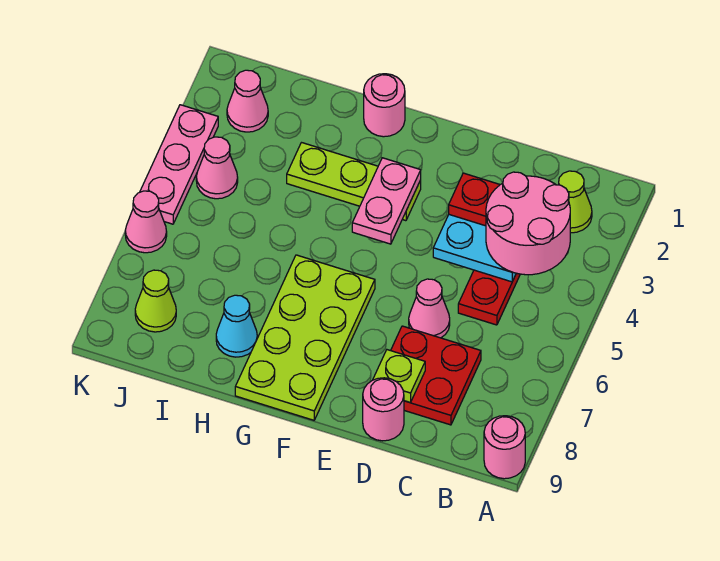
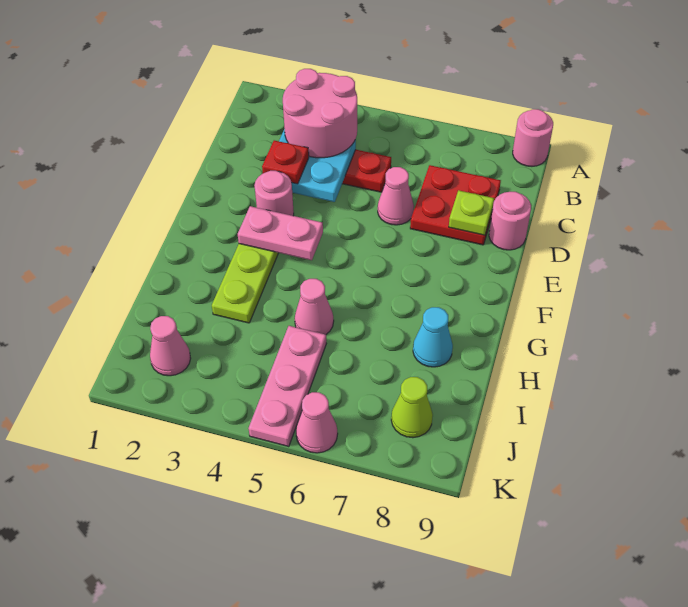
lime 1x1 cone [559,171,592,233] -> none
lime 2x4 plate [235,255,375,420] -> none
pink 1x1 round brick [364,74,405,137] -> pink 1x1 round brick moved to [254,171,294,216]
pink 1x1 cone [196,137,238,199] -> pink 1x1 cone moved to [295,279,334,335]
pink 1x3 plate [140,105,218,224] -> pink 1x3 plate turned to [248,326,326,447]

